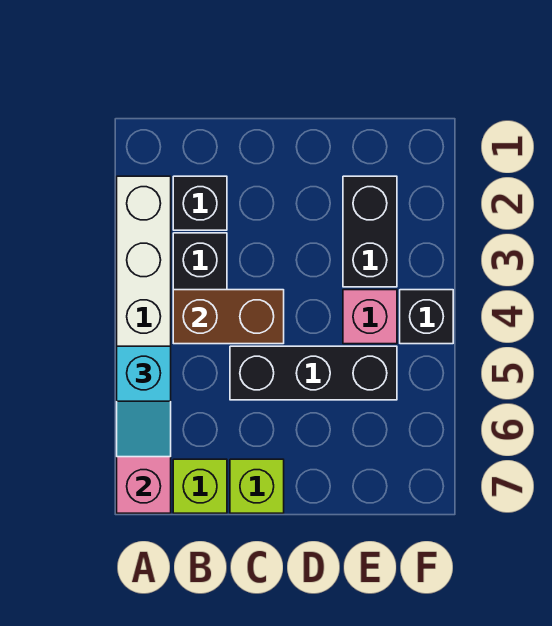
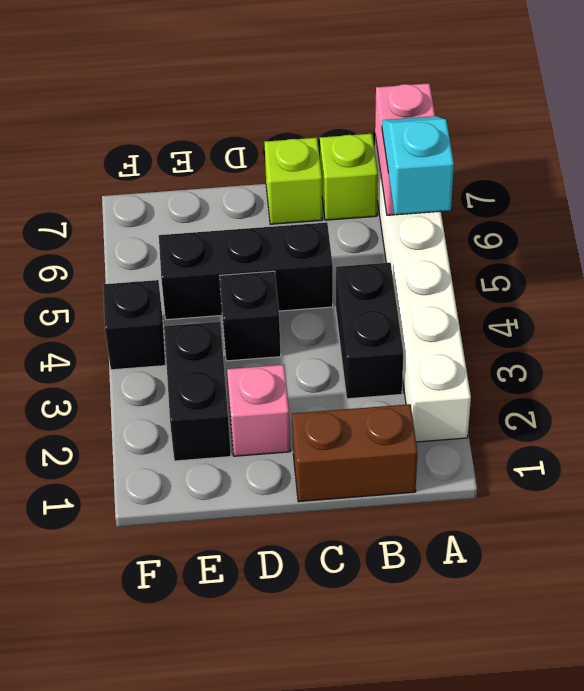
black 1x1 brick [173,176,227,230] -> black 1x1 brick moved to [220,271,281,361]
brown 1x2 brick [173,290,284,344] -> brown 1x2 brick moved to [292,404,417,502]
pink 1x1 brick [343,290,397,344] -> pink 1x1 brick moved to [227,365,290,456]

